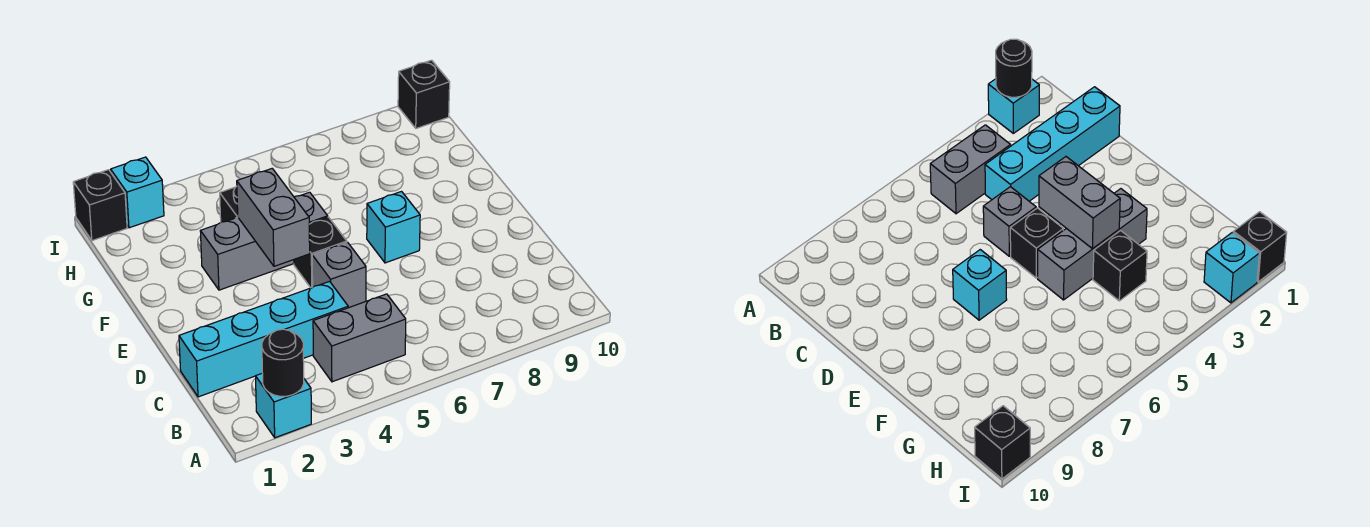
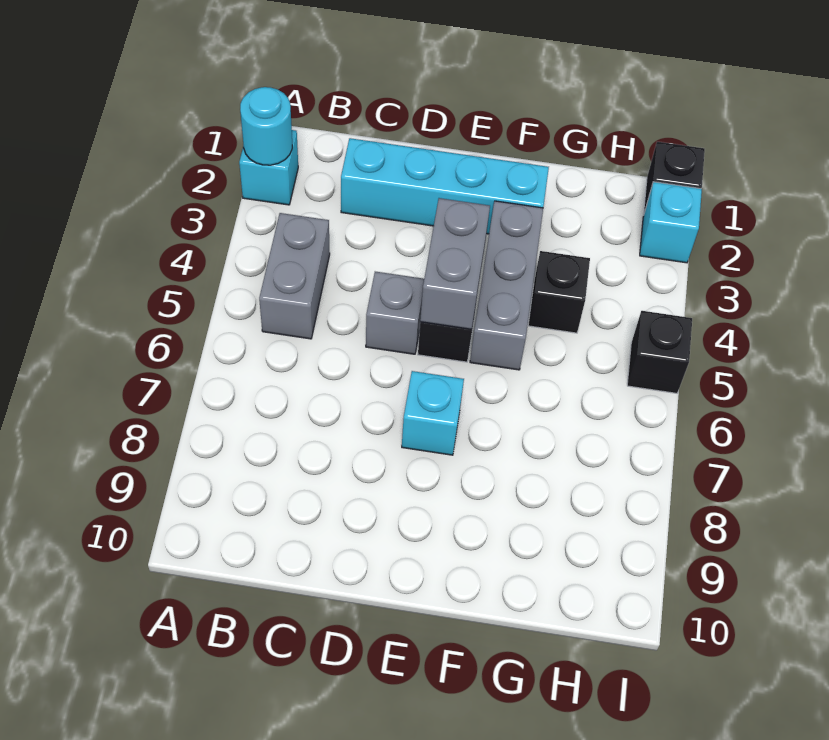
black 1x1 round brick [262,329,304,396] -> cyan 1x1 round brick [240,87,292,165]
cyan 1x4 brick [179,281,348,397] -> cyan 1x4 brick turned to [341,138,549,234]
grey 1x2 brick [237,169,310,266] -> grey 1x2 brick turned to [420,198,490,329]
black 1x1 brick [398,60,450,128] -> black 1x1 brick moved to [627,311,692,393]

